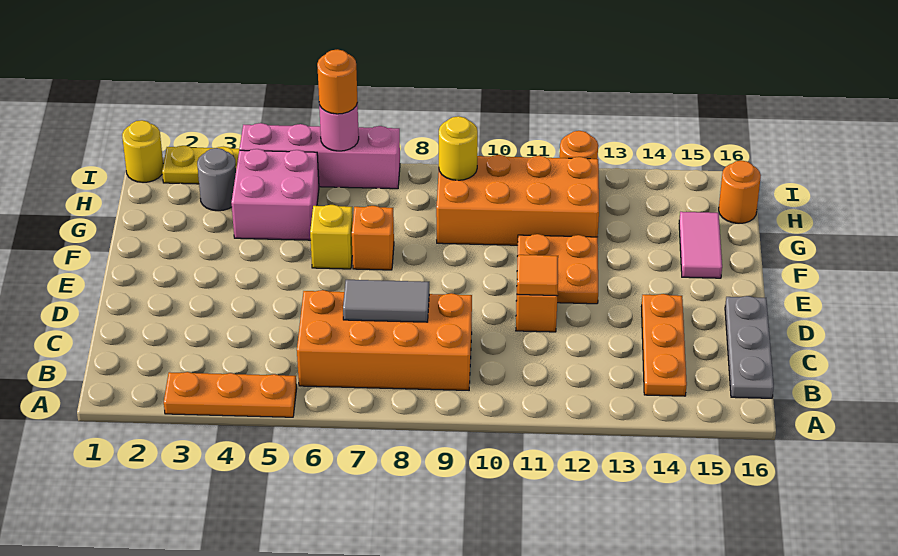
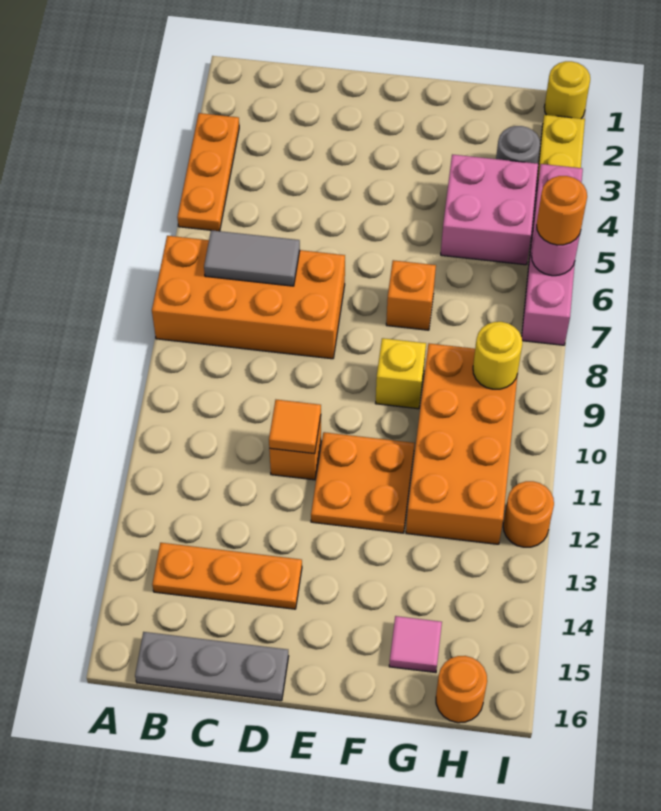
orange 2x4 brick [297,290,472,390] -> orange 2x4 brick turned to [152,236,345,359]
grey 1x2 tile [343,280,429,322] -> grey 1x2 tile turned to [204,230,300,286]
yellow 1x1 brick [310,205,353,269] -> yellow 1x1 brick moved to [376,338,426,409]
pink 1x2 tile [679,212,722,278] -> pink 1x1 tile [389,616,442,673]

